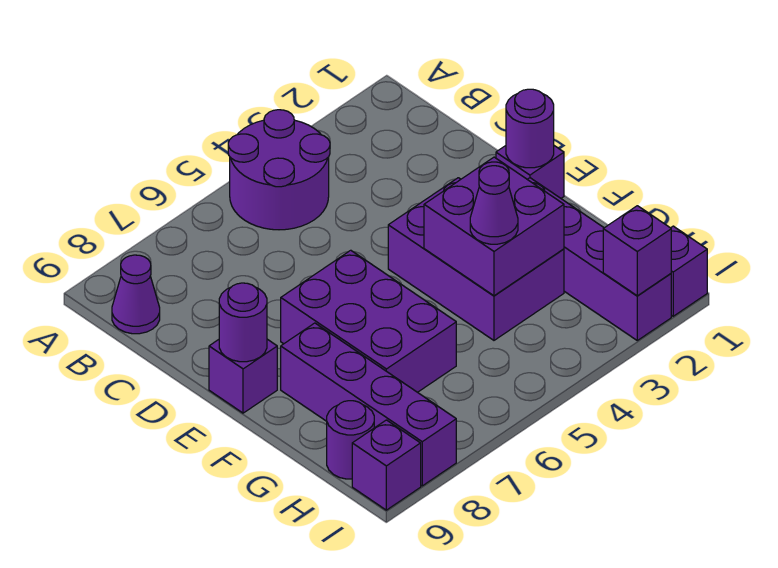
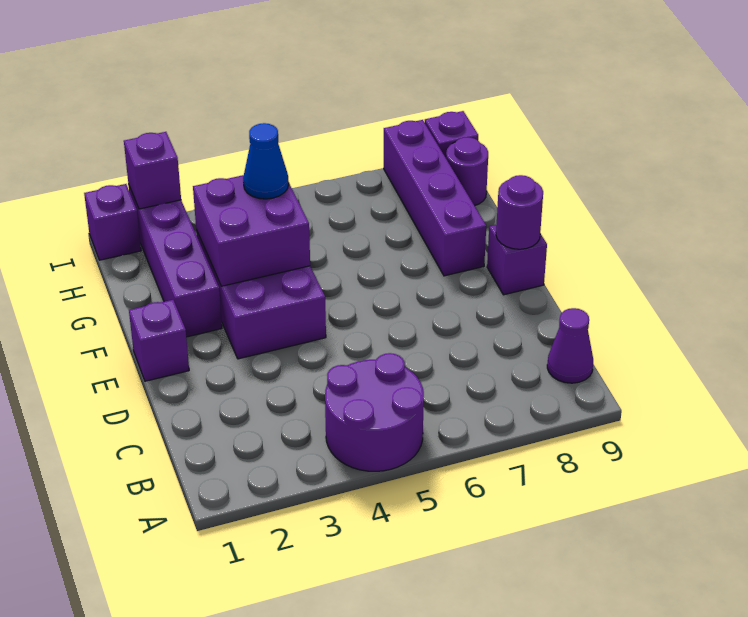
purple 1x1 round brick [506,89,554,168] -> none
purple 2x3 brick [281,250,456,392] -> none
purple 1x1 cone [470,166,518,244] -> blue 1x1 cone [243,123,289,199]

